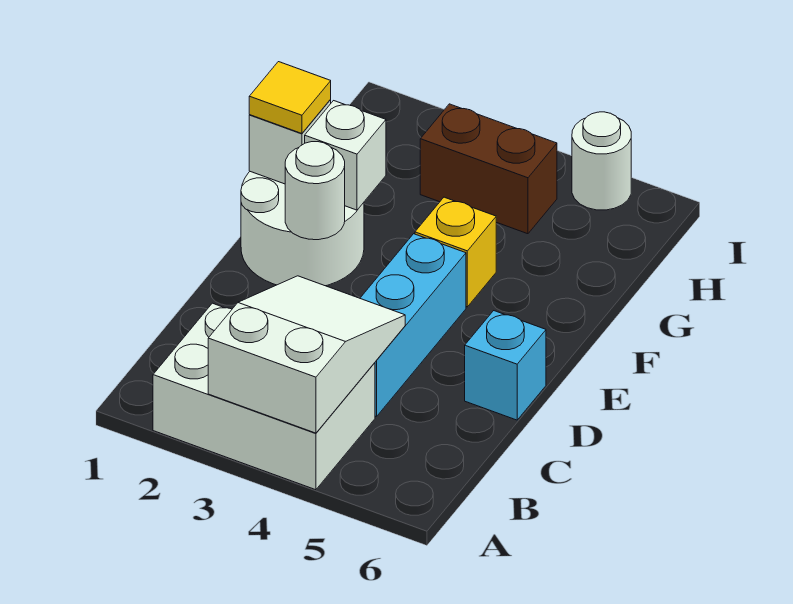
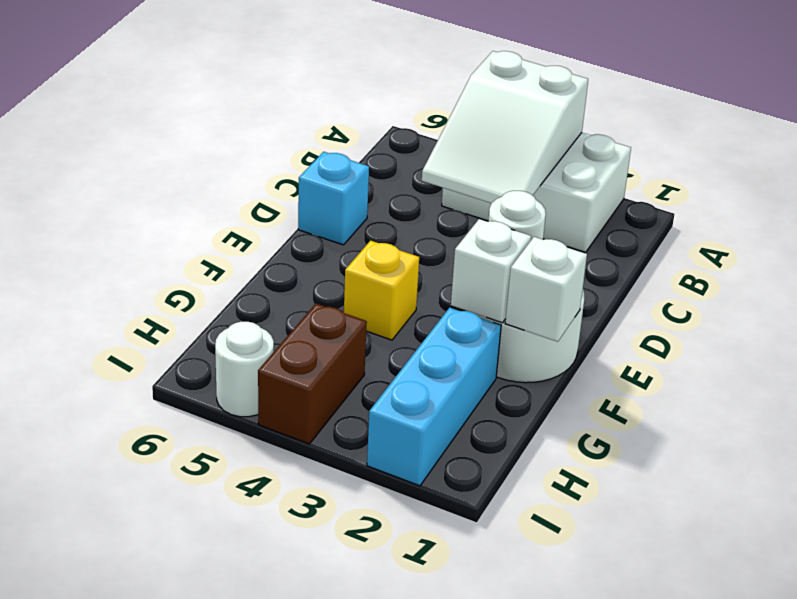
cyan 1x3 brick [360,234,466,417] -> cyan 1x3 brick moved to [367,307,501,486]
yellow 1x1 tile [249,62,331,133] -> none
brown 1x2 brick [420,104,557,234] -> brown 1x2 brick turned to [258,303,367,444]

